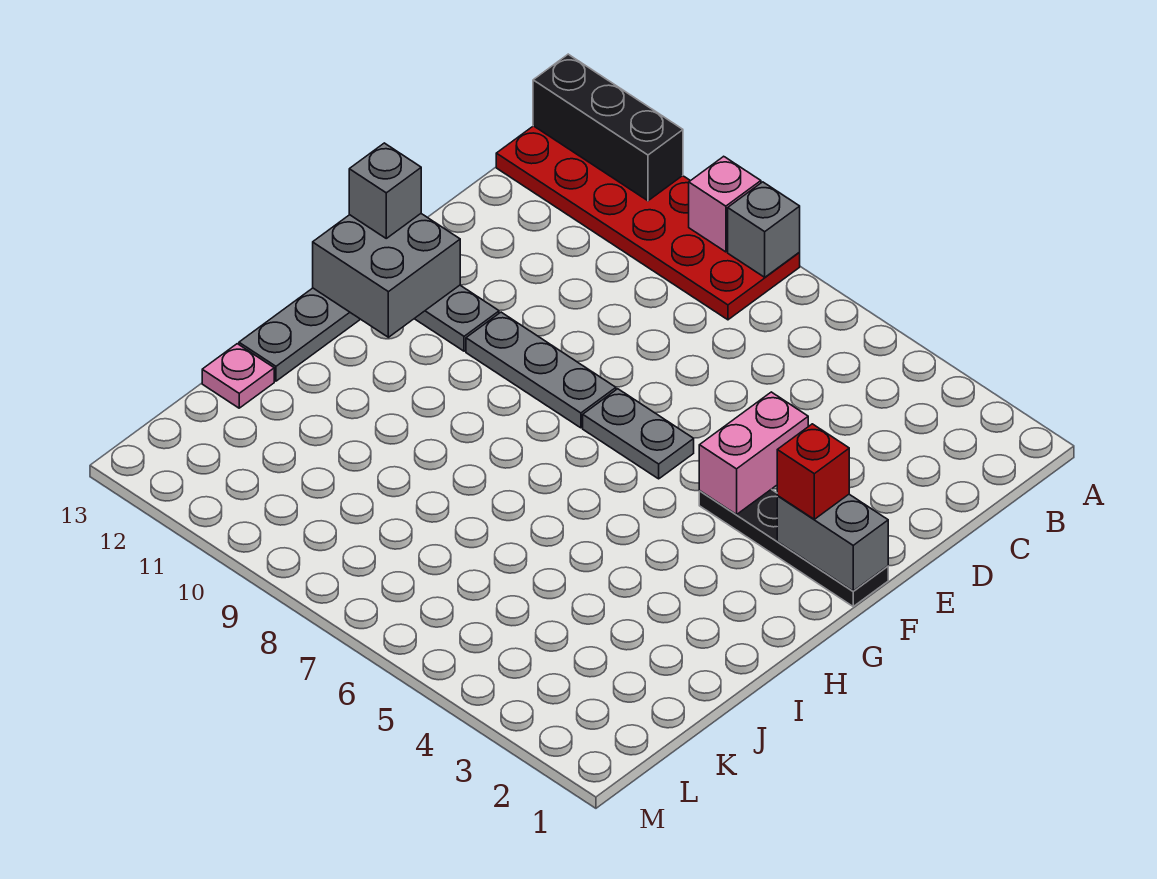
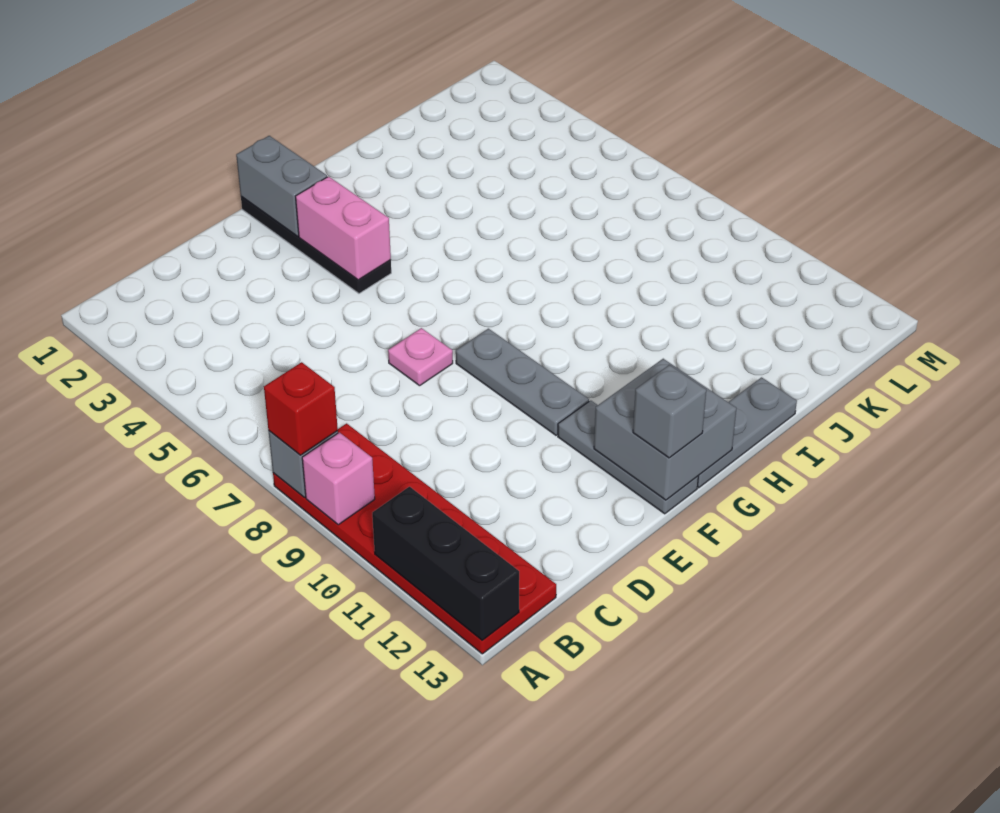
pink 1x2 brick [699,392,808,515] -> pink 1x2 brick turned to [296,176,391,280]
red 1x1 brick [777,424,849,519] -> red 1x1 brick moved to [264,362,338,455]
grey 1x2 plate [583,389,694,479] -> none
pink 1x1 plate [202,344,274,408] -> pink 1x1 plate moved to [388,328,453,386]

